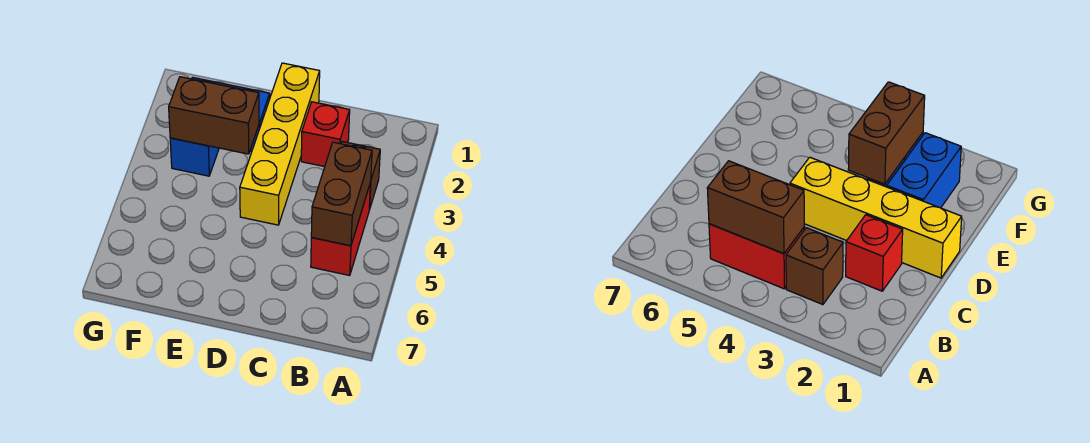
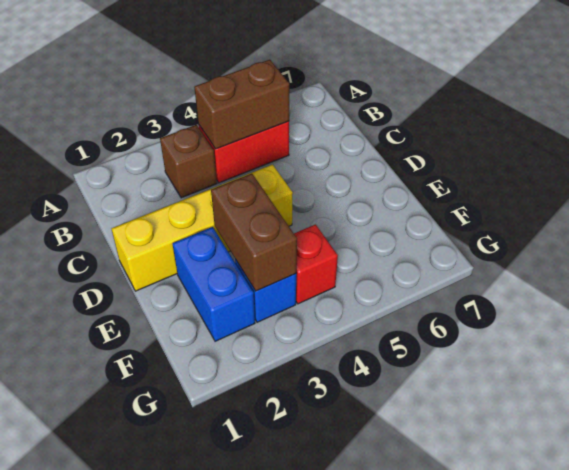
red 1x1 brick [301,102,350,167] -> red 1x1 brick moved to [294,224,338,304]

